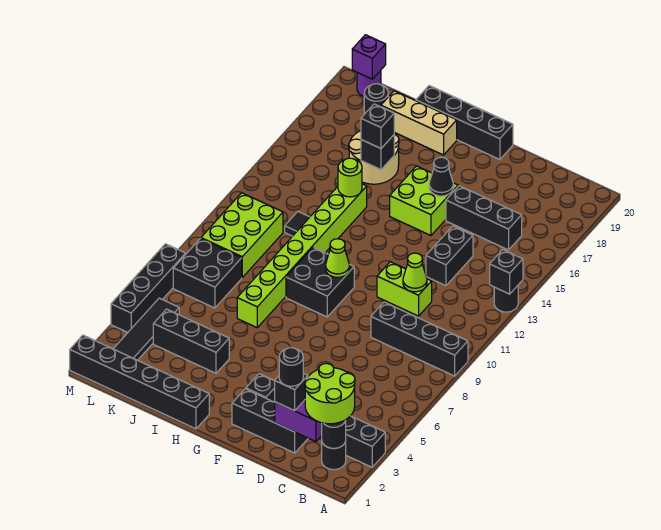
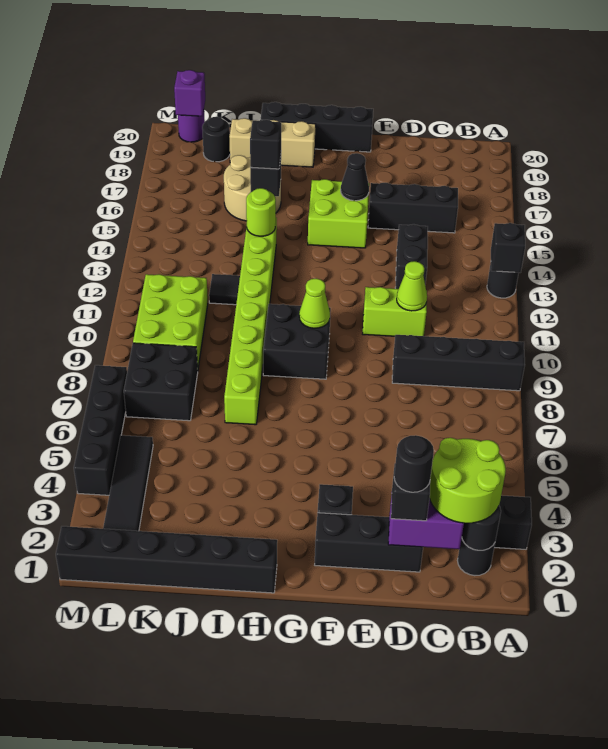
black 1x3 brick [153,309,229,373] -> none

